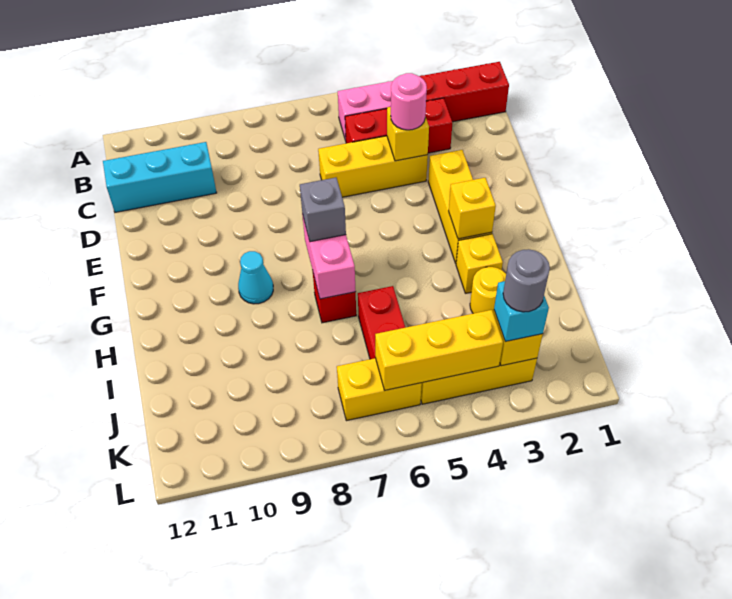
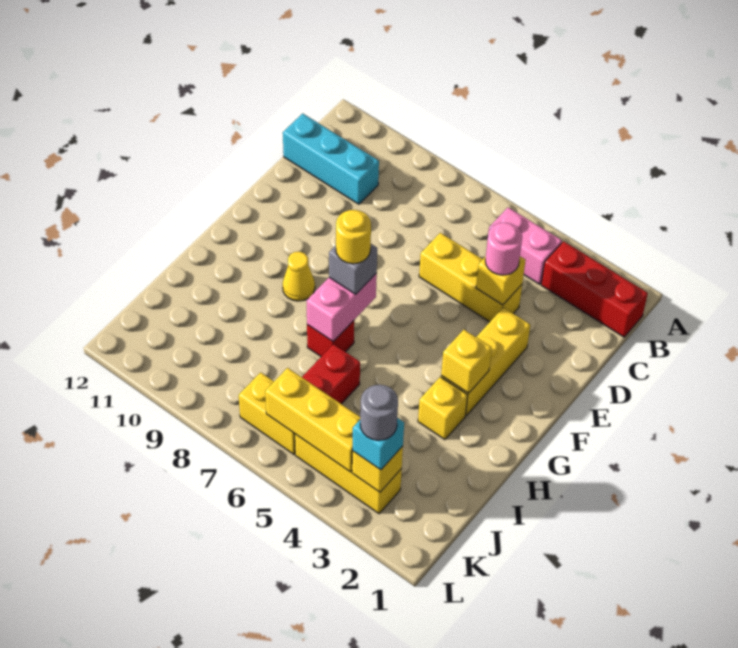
red 1x3 brick [345,98,452,153] -> none
cyan 1x1 cone [238,251,273,304] -> yellow 1x1 cone [283,252,315,301]
yellow 1x1 round brick [470,267,506,314] -> yellow 1x1 round brick moved to [336,210,371,264]

